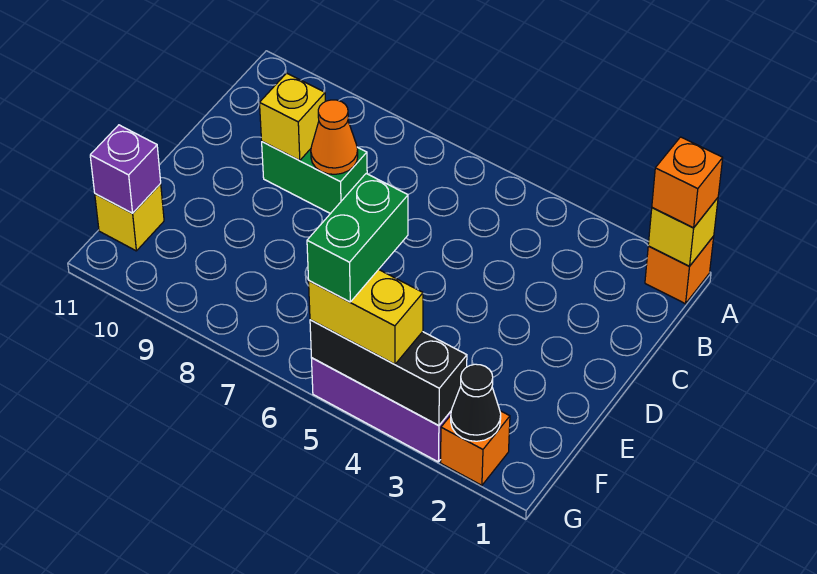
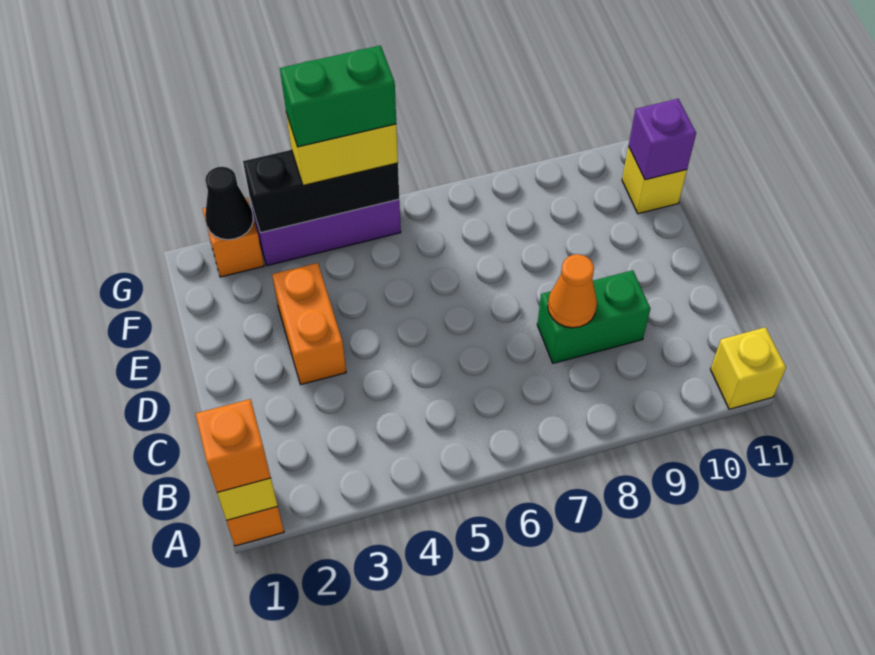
yellow 1x1 brick [260,73,325,160] -> yellow 1x1 brick moved to [710,327,786,409]
none -> orange 1x2 brick [272,263,346,384]
green 1x2 brick [307,174,408,302] -> green 1x2 brick turned to [280,45,396,147]

